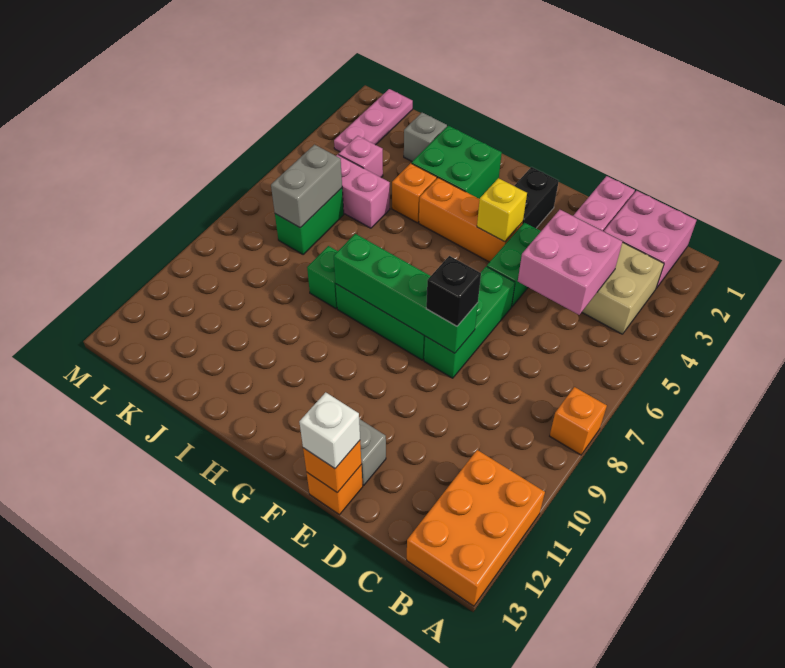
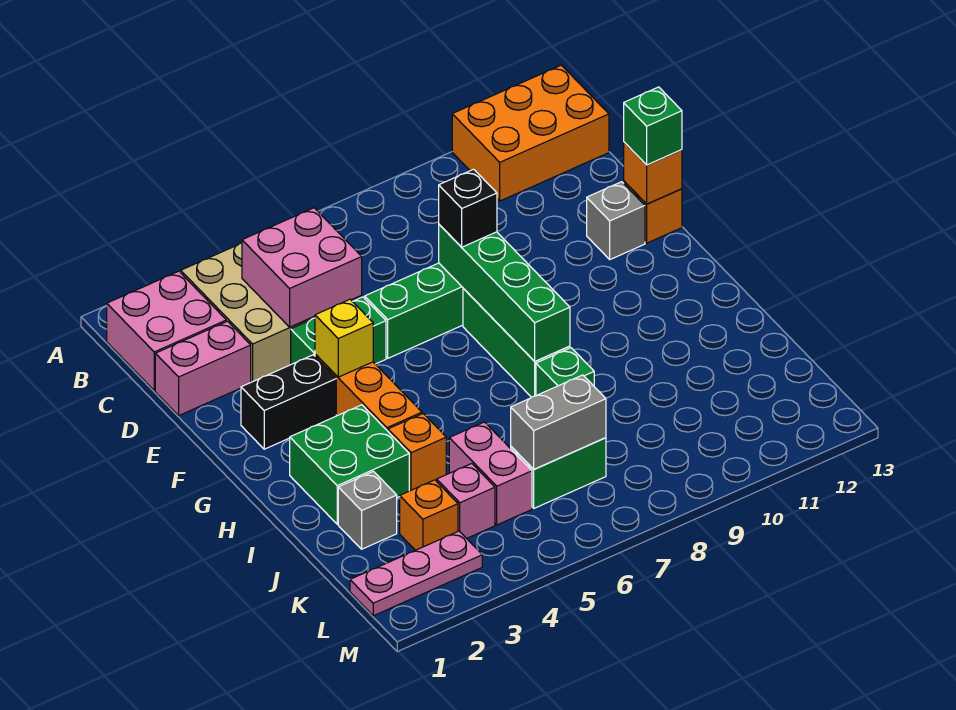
orange 1x1 brick [550,387,607,455] -> orange 1x1 brick moved to [400,480,458,550]
white 1x1 brick [299,392,360,468] -> green 1x1 brick [624,87,682,165]

